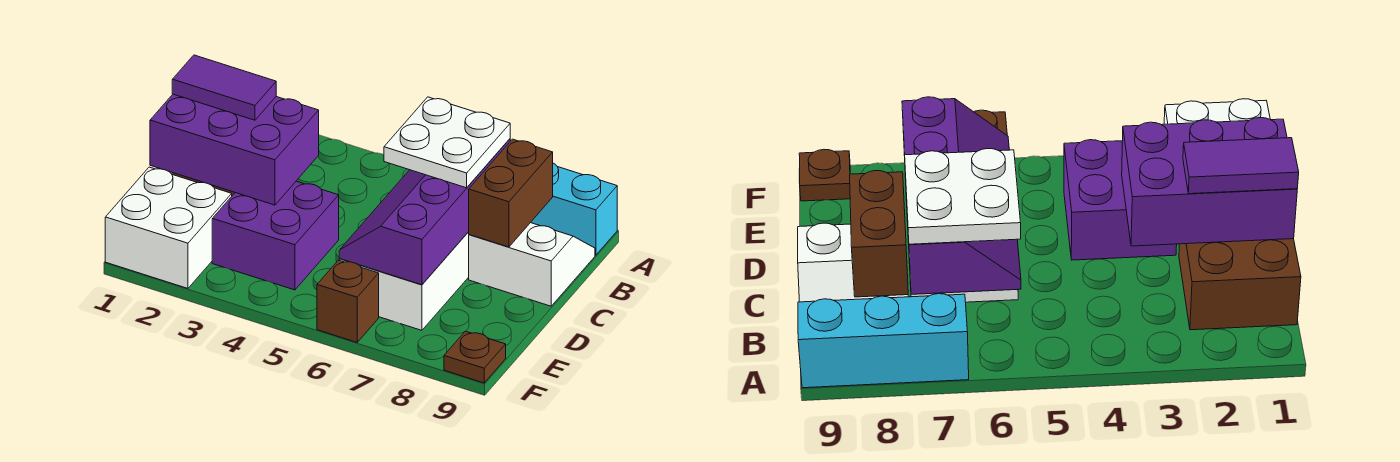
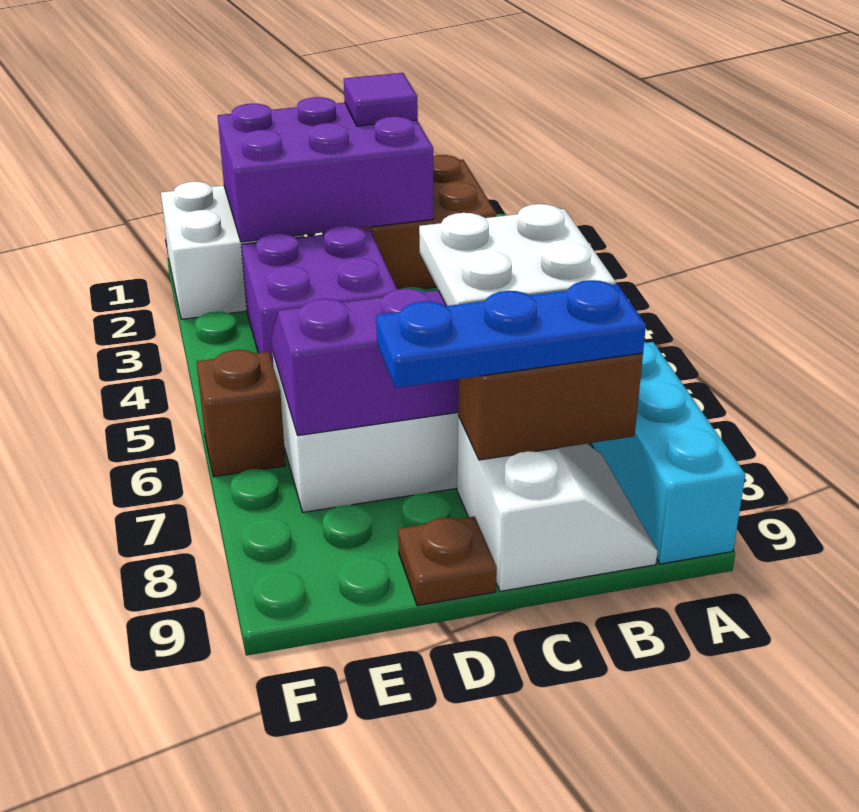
none -> blue 1x3 plate [376,280,646,388]
purple 2x3 brick [150,94,319,205] -> purple 2x3 brick turned to [218,97,433,242]
purple 1x2 tile [172,55,276,120] -> purple 1x1 tile [344,73,418,126]
brown 1x1 plate [444,331,506,383] -> brown 1x1 plate moved to [398,516,497,606]

